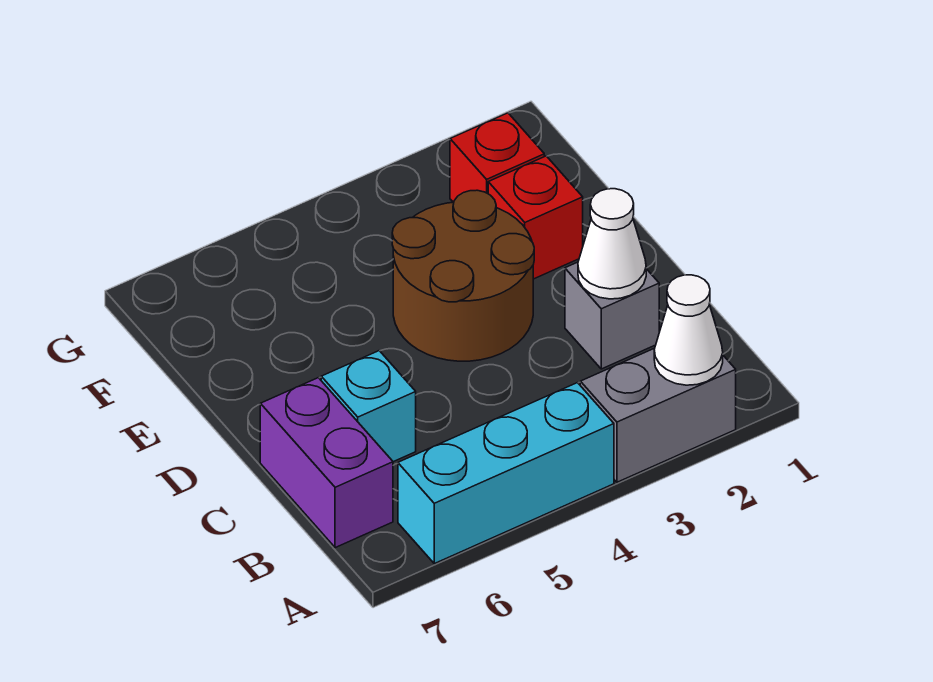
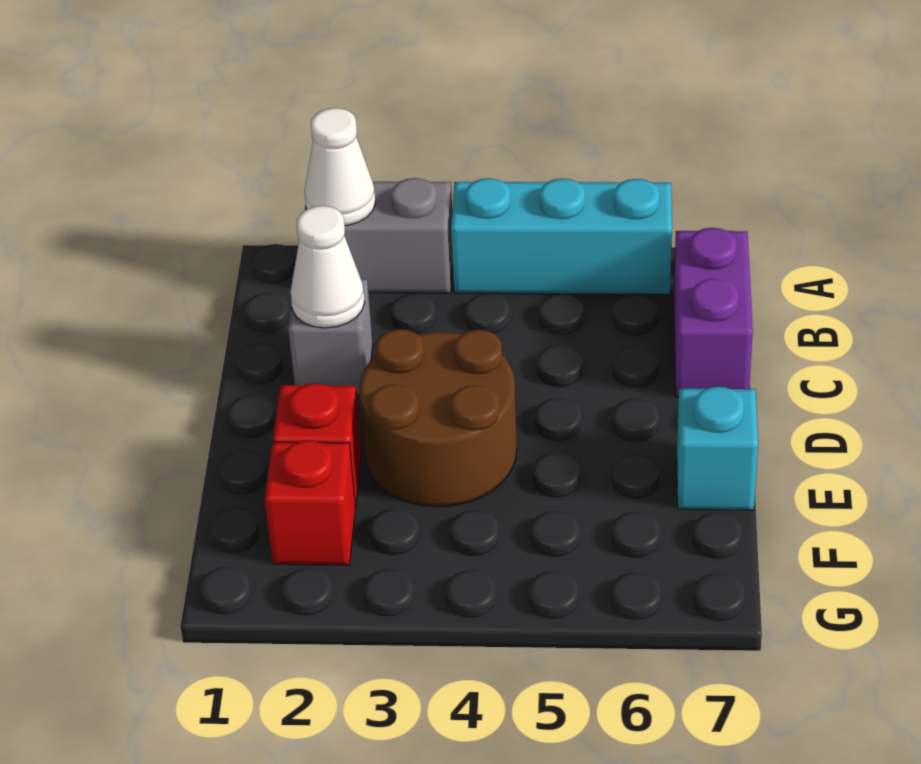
cyan 1x1 brick [321,351,416,462] -> cyan 1x1 brick moved to [677,387,758,510]

